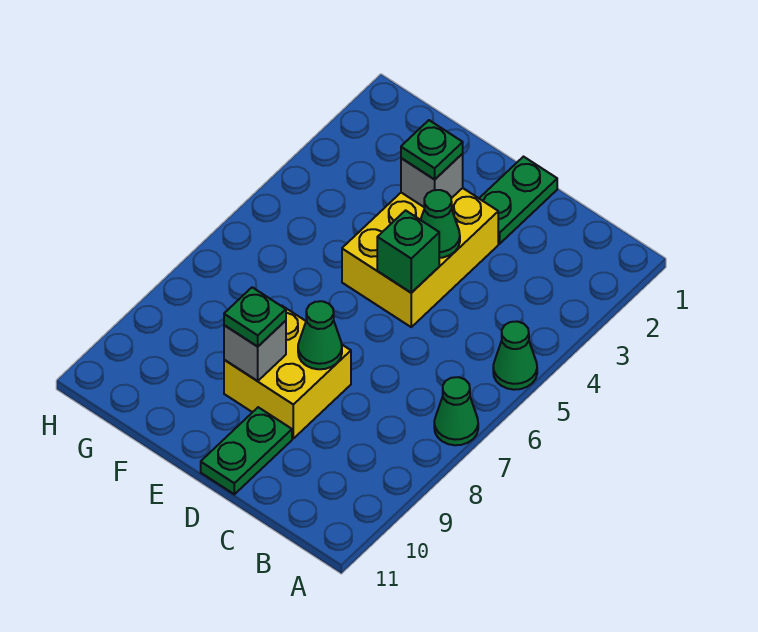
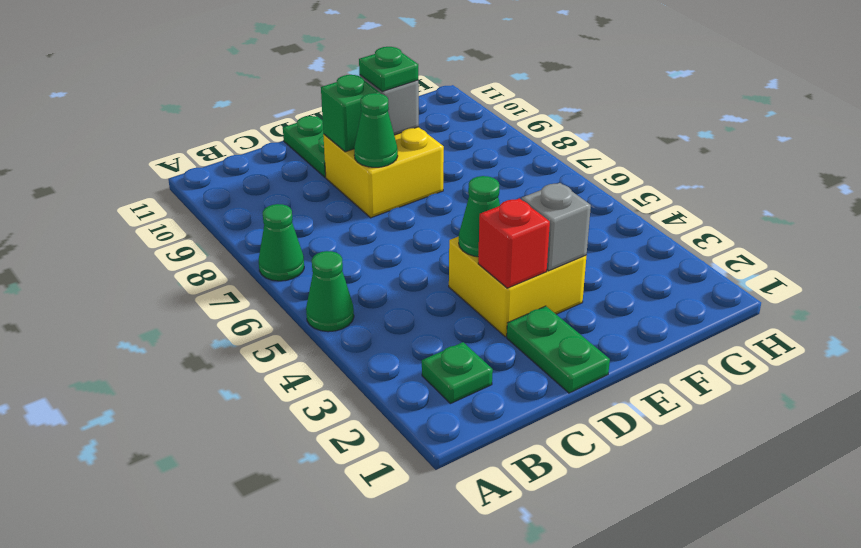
yellow 2x3 brick [342,188,498,327] -> yellow 2x2 brick [449,236,586,337]
none -> red 1x1 brick [478,198,550,288]
green 1x1 brick [377,210,439,293] -> green 1x1 brick moved to [321,75,380,152]
green 1x1 plate [401,120,463,179] -> green 1x1 plate moved to [422,342,493,404]

